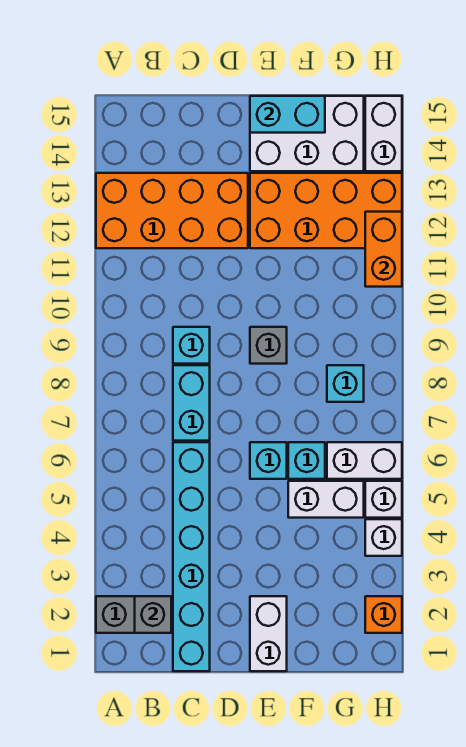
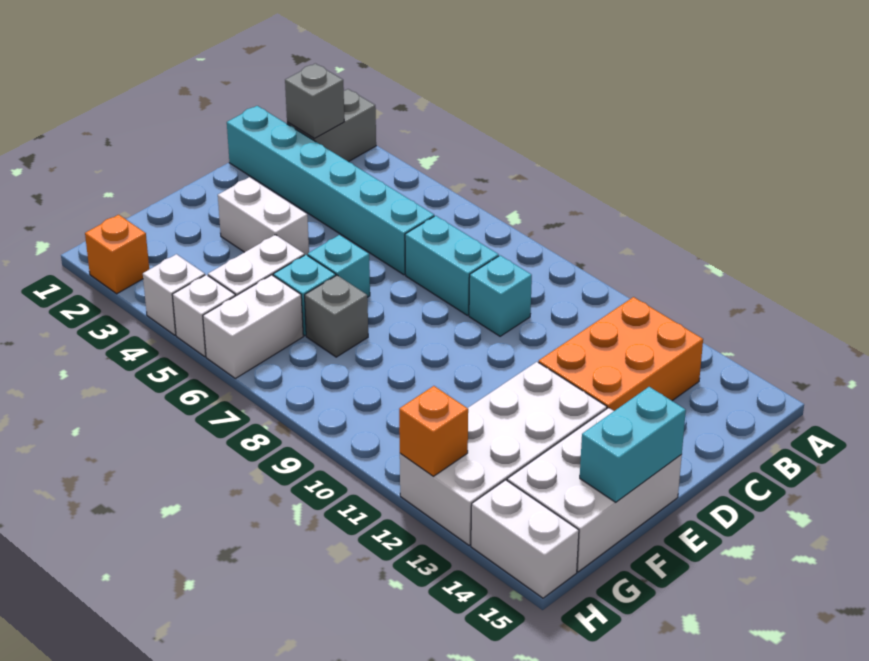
orange 2x4 brick [96,173,248,248] -> orange 2x3 brick [538,297,703,411]
white 1x2 brick [250,596,287,671] -> white 1x2 brick moved to [218,177,309,255]
grey 1x1 brick [250,327,287,364] -> grey 1x1 brick moved to [305,275,368,357]
orange 2x4 brick [250,173,402,248] -> white 2x4 brick [400,362,607,545]
cyan 1x1 brick [327,365,364,402] -> none
orange 1x2 brick [365,212,402,287] -> orange 1x1 brick [399,386,468,476]

